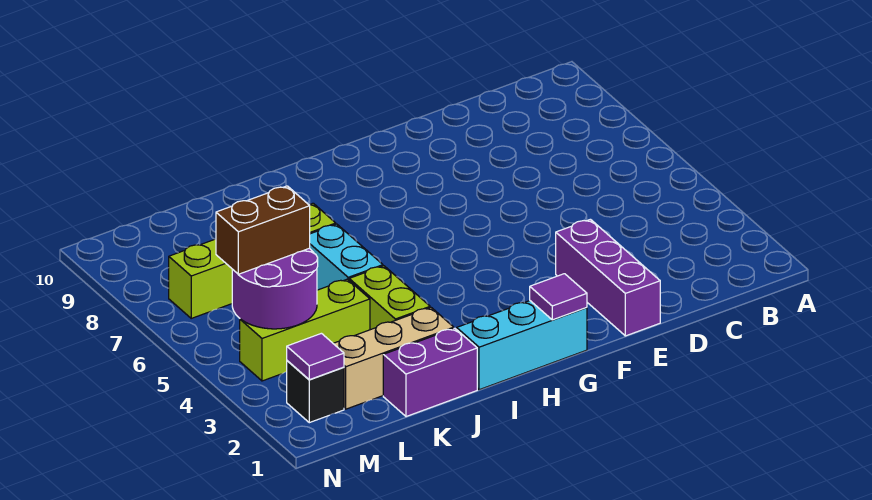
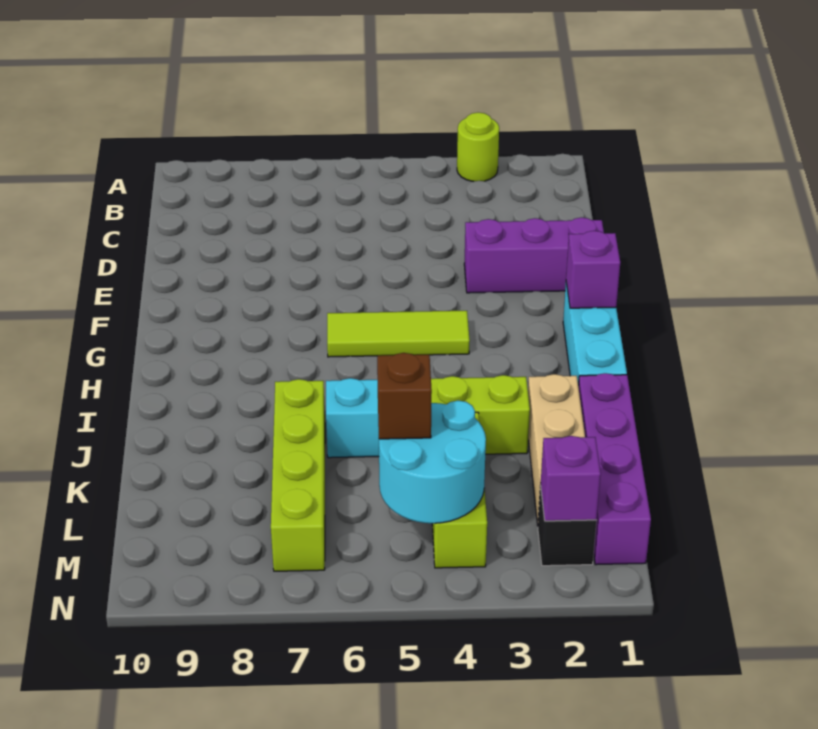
none -> lime 1x1 round brick [457,112,499,182]
purple 1x1 tile [530,274,587,320] -> purple 1x1 brick [566,231,620,308]
none -> lime 1x3 tile [327,311,470,357]
purple 1x2 brick [383,328,477,417] -> purple 1x4 brick [578,373,651,565]
purple 2x2 round brick [232,248,318,329] -> cyan 2x2 round brick [379,401,486,524]
brown 1x2 brick [216,186,310,274] -> brown 1x1 brick [377,353,432,439]
purple 1x1 tile [287,333,344,380] -> purple 1x1 brick [540,436,601,521]

